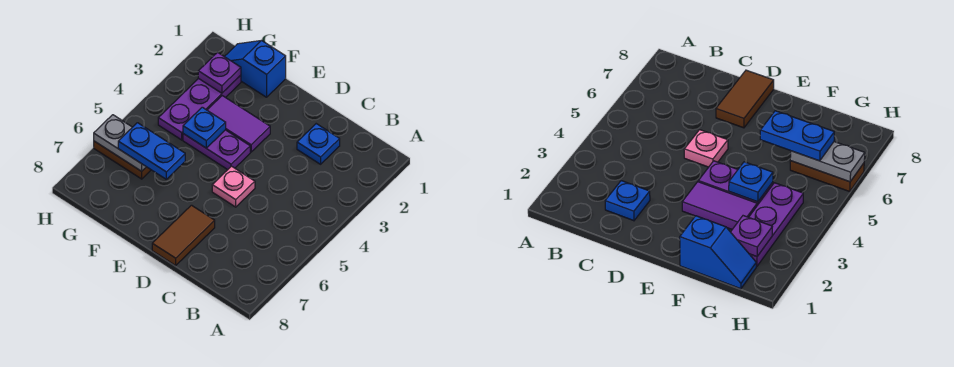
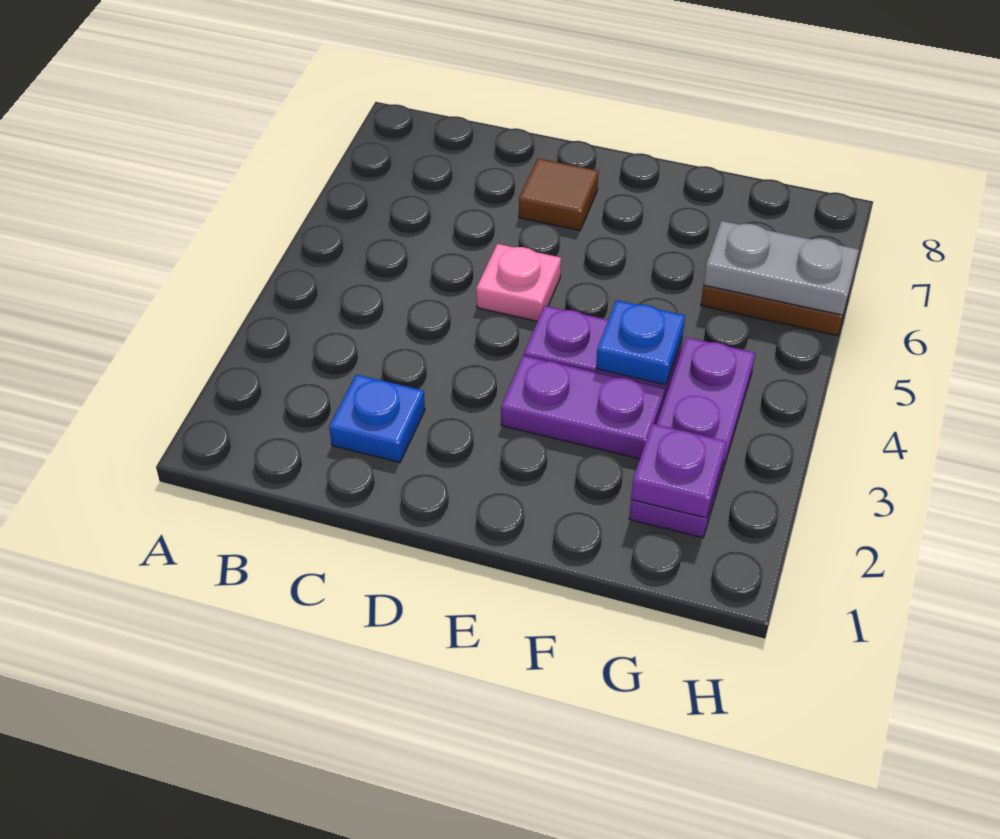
brown 1x2 tile [152,205,215,266] -> brown 1x1 tile [519,158,599,231]
purple 1x2 tile [207,96,270,152] -> purple 1x2 plate [501,356,665,459]
blue 1x2 slope [224,41,286,97] -> none
blue 1x2 plate [118,123,185,179] -> none

